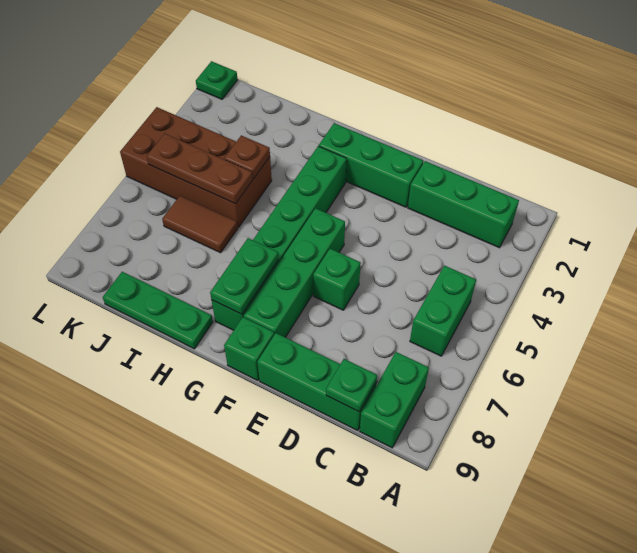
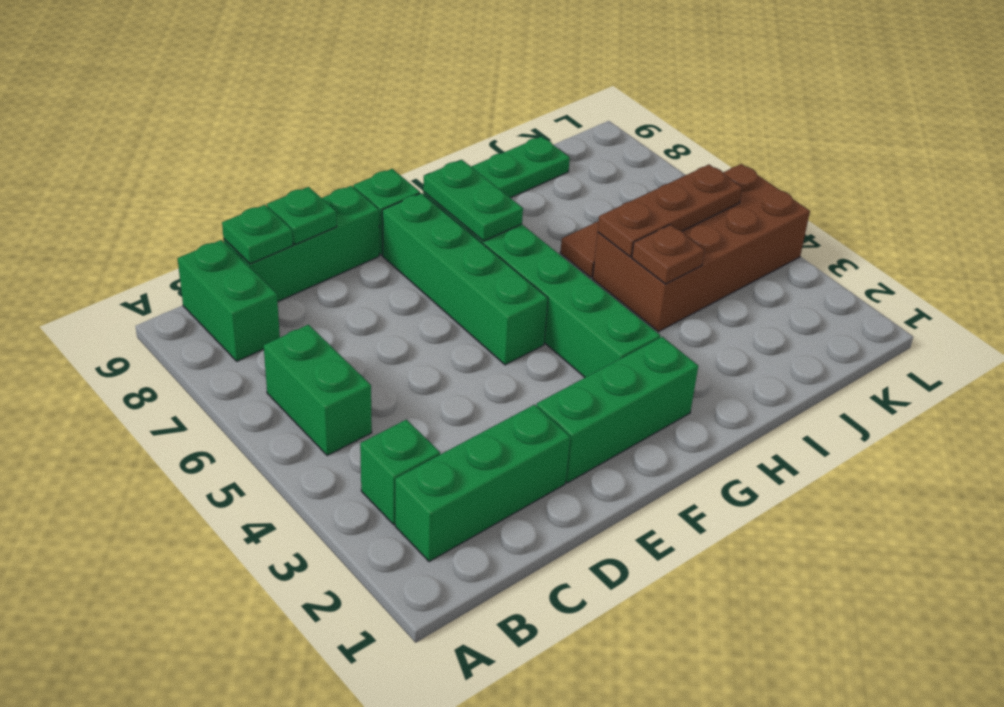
green 1x1 brick [313,249,361,310] -> green 1x1 brick moved to [360,420,440,525]
green 1x1 plate [196,61,238,99] -> green 1x1 plate moved to [267,187,337,245]

